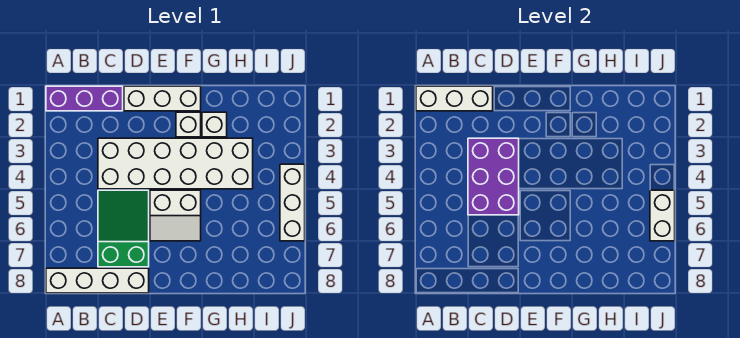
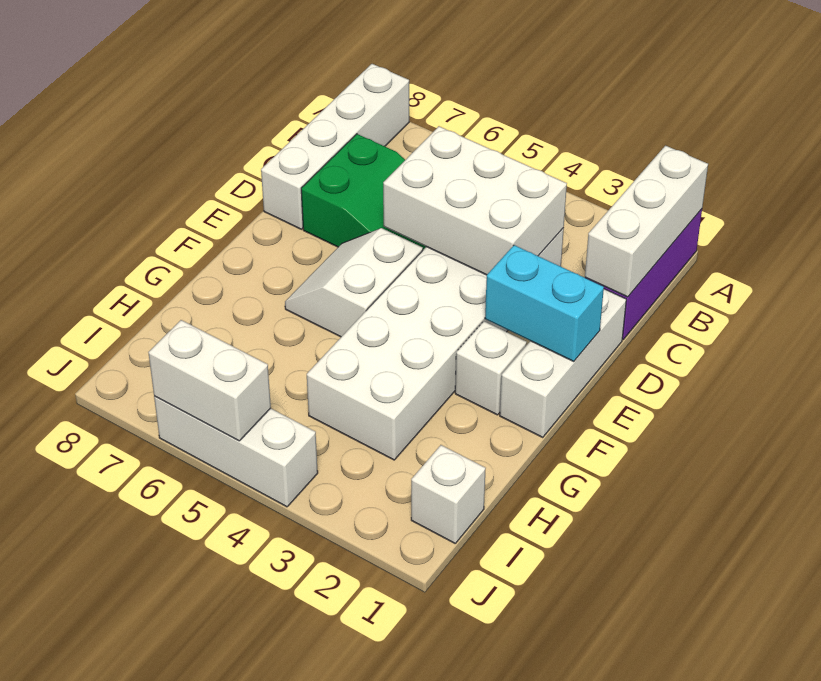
purple 2x3 brick [468,138,519,215] -> white 2x3 brick [383,126,567,275]
none -> cyan 1x2 brick [485,245,604,361]
white 1x1 brick [202,112,227,137] -> white 1x1 brick moved to [411,445,486,543]

